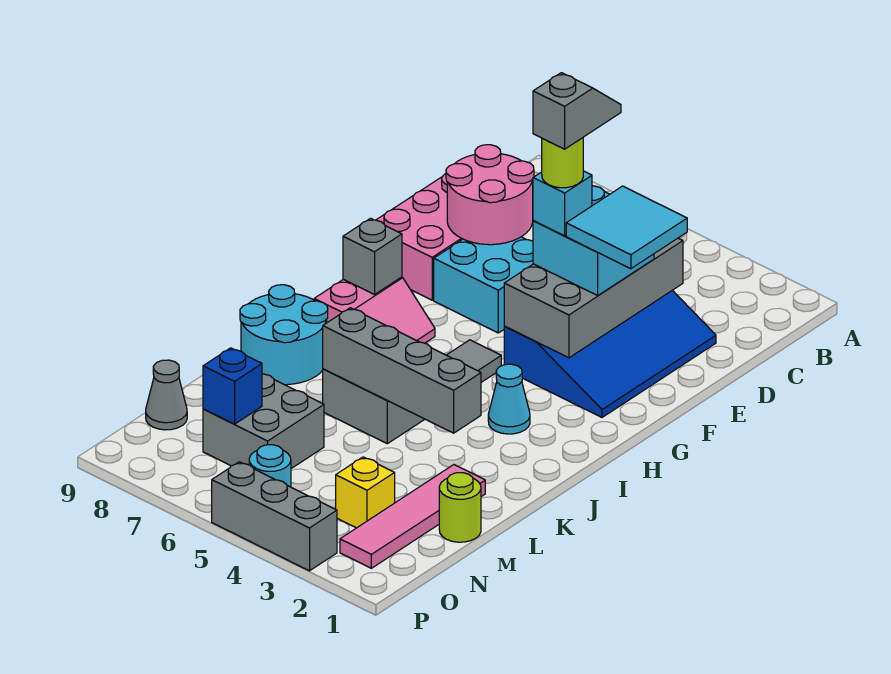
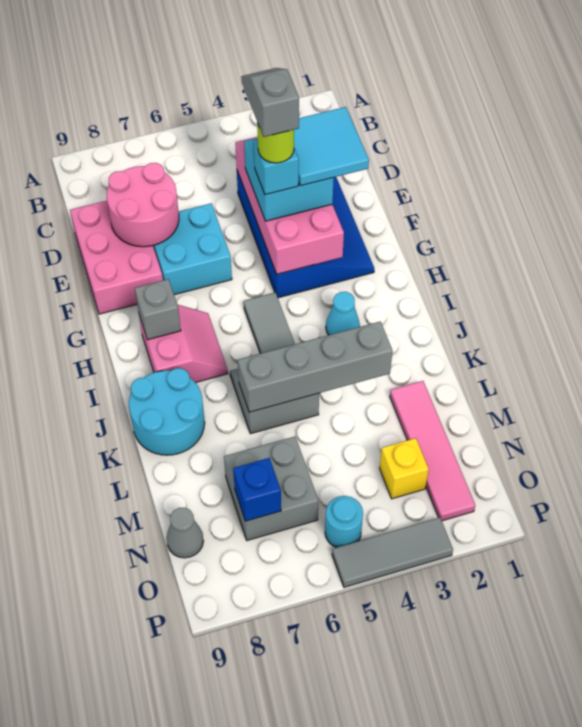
grey 2x4 brick [504,238,683,358] -> pink 2x4 brick [235,137,344,274]
lime 1x1 round brick [439,473,481,542] -> none
grey 1x3 brick [212,462,337,571] -> grey 1x3 tile [332,517,453,587]

